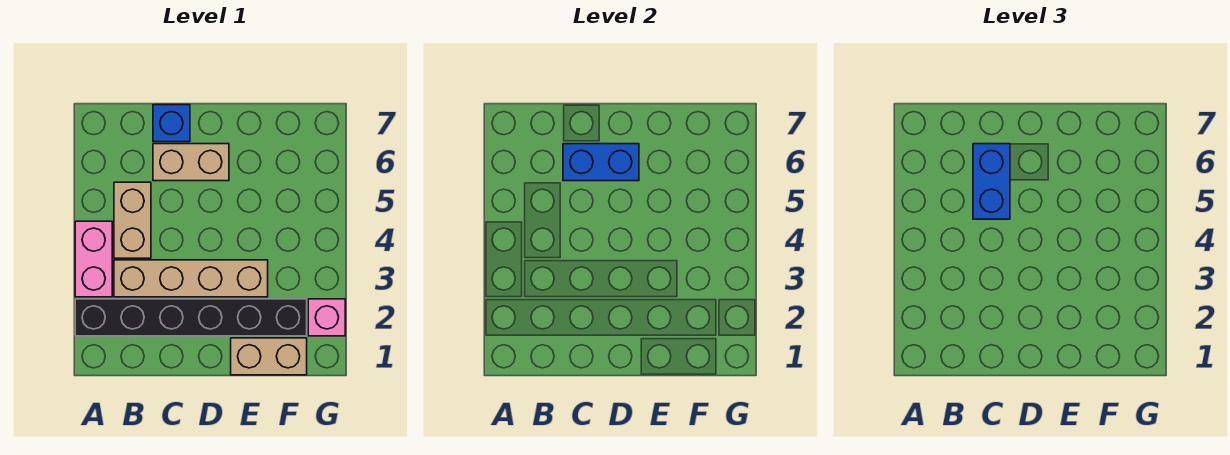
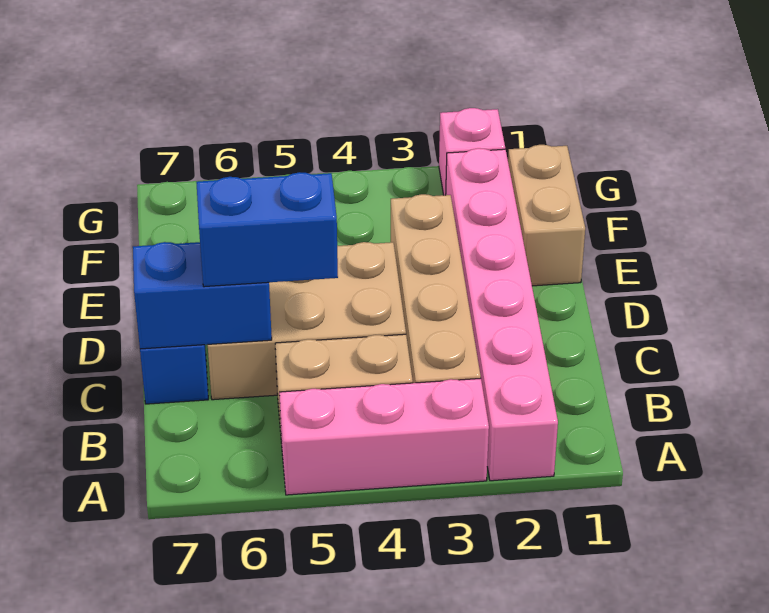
black 1x6 brick [75,299,307,336] -> pink 1x6 brick [446,148,558,481]
pink 1x2 brick [75,221,112,297] -> pink 1x3 brick [279,378,489,495]
tan 1x2 brick [153,144,229,181] -> tan 2x3 brick [208,242,406,400]
blue 1x2 brick [563,144,639,181] -> blue 1x2 brick turned to [133,242,272,349]

